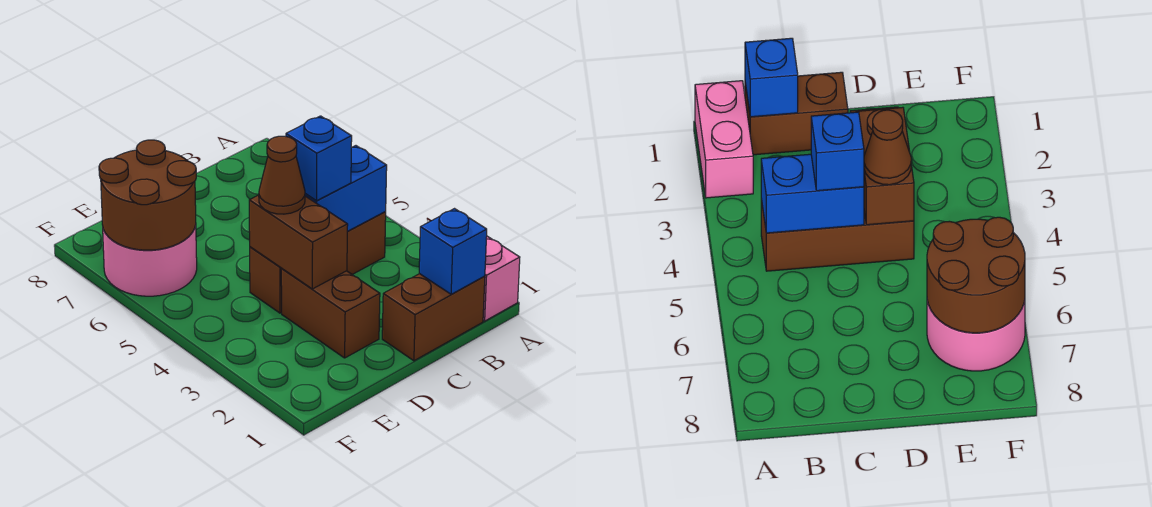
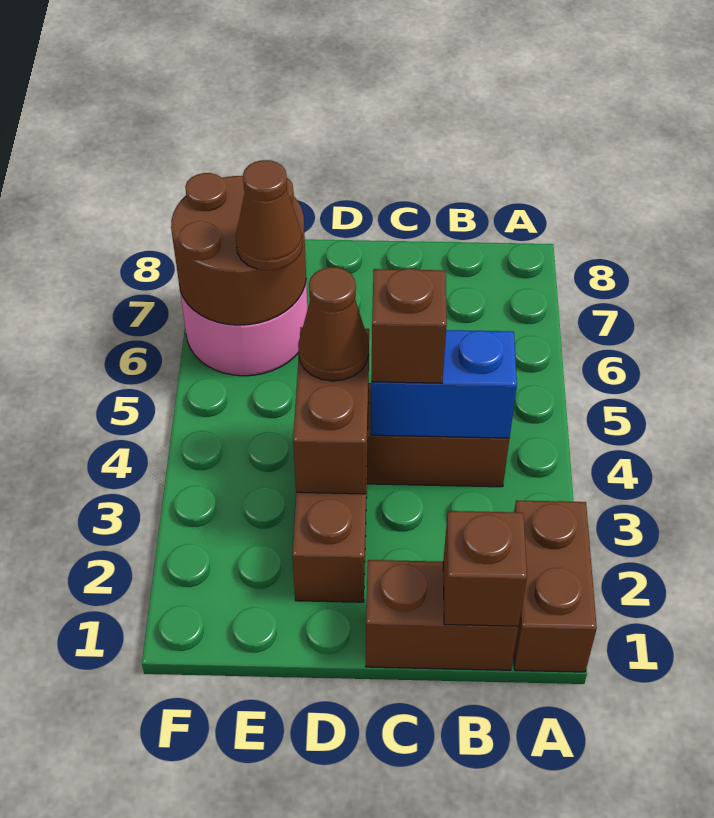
pink 1x2 brick [483,236,520,321] -> brown 1x2 brick [514,500,597,672]
blue 1x1 brick [419,209,487,294] -> brown 1x1 brick [443,511,527,626]
blue 1x1 brick [286,116,352,201] -> brown 1x1 brick [371,269,447,383]
none -> brown 1x1 cone [236,160,302,271]

